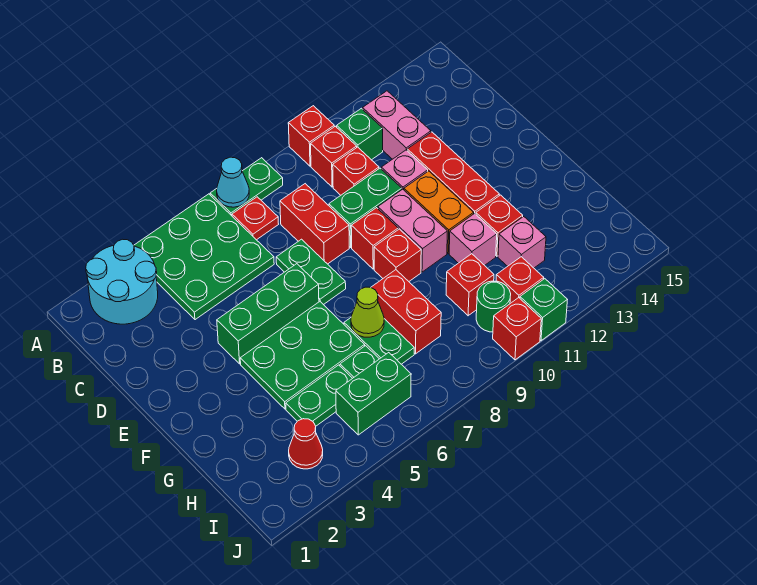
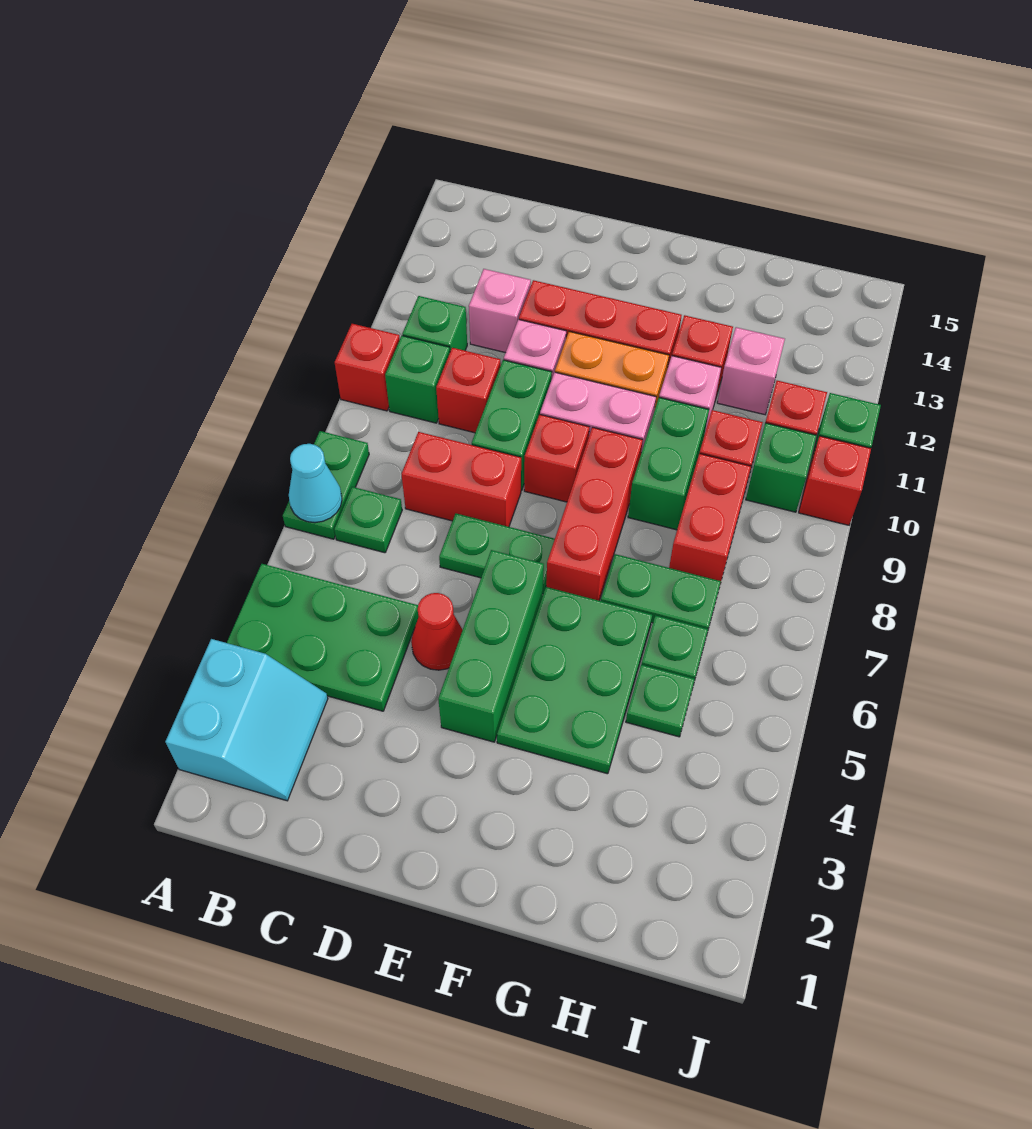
cyan 2x2 round brick [86,239,158,324] -> cyan 2x2 slope [165,639,328,801]
green 3x3 plate [134,194,274,320] -> green 2x3 plate [227,564,419,711]
red 1x1 plate [232,197,278,240] -> green 1x1 plate [334,487,402,553]
red 1x1 brick [311,126,357,187] -> green 1x1 brick [385,336,450,423]
pink 1x2 brick [363,91,431,159] -> pink 1x1 brick [469,269,531,353]
red 1x1 brick [374,229,421,281] -> red 1x3 brick [546,427,643,601]
lime 1x1 cone [351,287,384,337] -> none
red 1x2 brick [371,270,441,354] -> red 1x2 brick turned to [669,454,751,581]
green 1x2 plate [286,365,352,426] -> green 1x1 plate [626,665,695,737]
red 1x1 cone [289,419,323,469] -> red 1x1 cone moved to [411,593,463,670]
green 1x2 brick [336,353,411,435] -> green 1x2 brick moved to [628,397,709,530]
green 1x1 round brick [476,281,511,332] -> green 1x1 brick [746,423,817,512]

